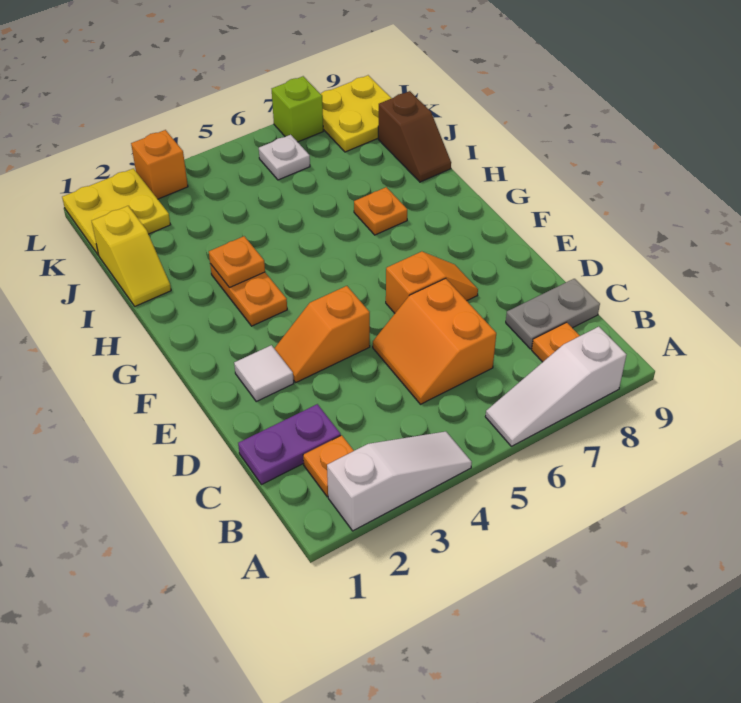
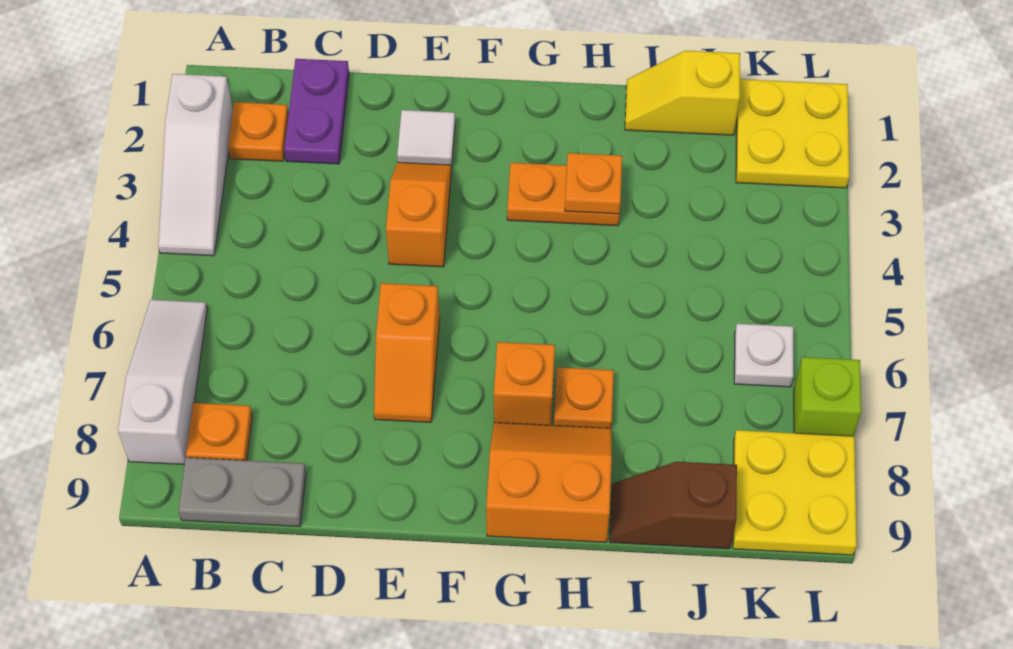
orange 2x2 slope [373,278,496,404] -> orange 2x2 slope moved to [486,422,612,542]
grey 1x2 plate [506,279,600,349] -> grey 1x2 plate turned to [178,458,306,527]
orange 1x1 brick [131,130,188,199] -> orange 1x1 brick moved to [494,342,555,425]

